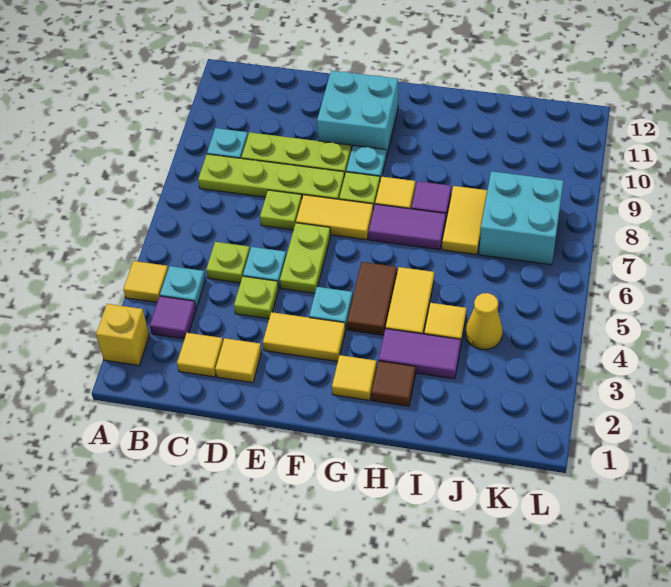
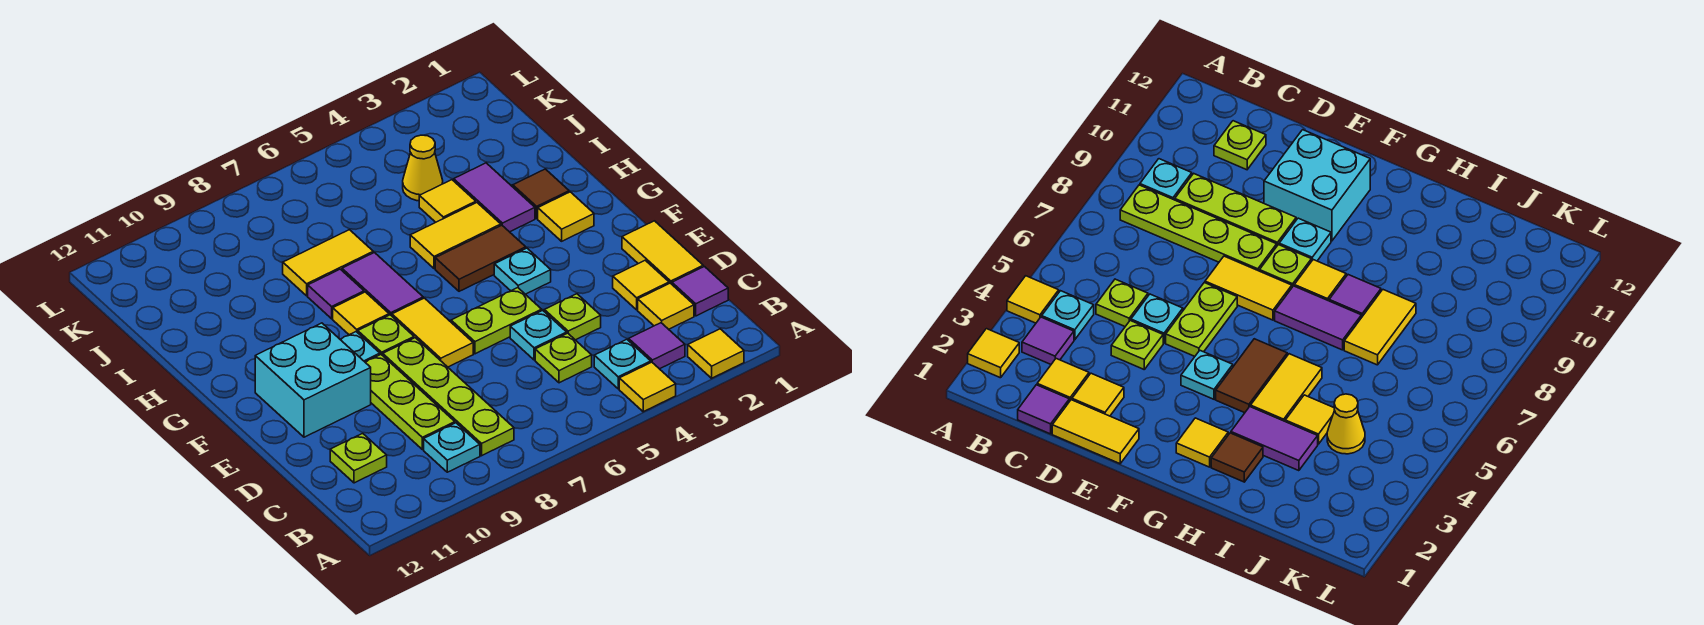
yellow 1x1 brick [96,304,149,365] -> yellow 1x1 tile [688,329,744,378]
none -> purple 1x1 tile [672,267,728,316]
lime 1x1 plate [260,190,302,230] -> lime 1x1 plate moved to [330,433,387,483]
yellow 1x2 tile [263,312,345,362] -> yellow 1x2 tile moved to [622,221,703,284]
cyan 2x2 brick [479,171,564,265] -> none

